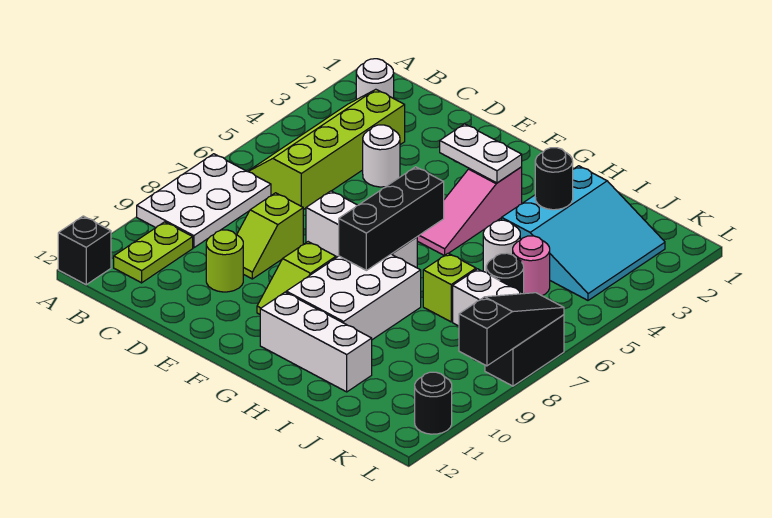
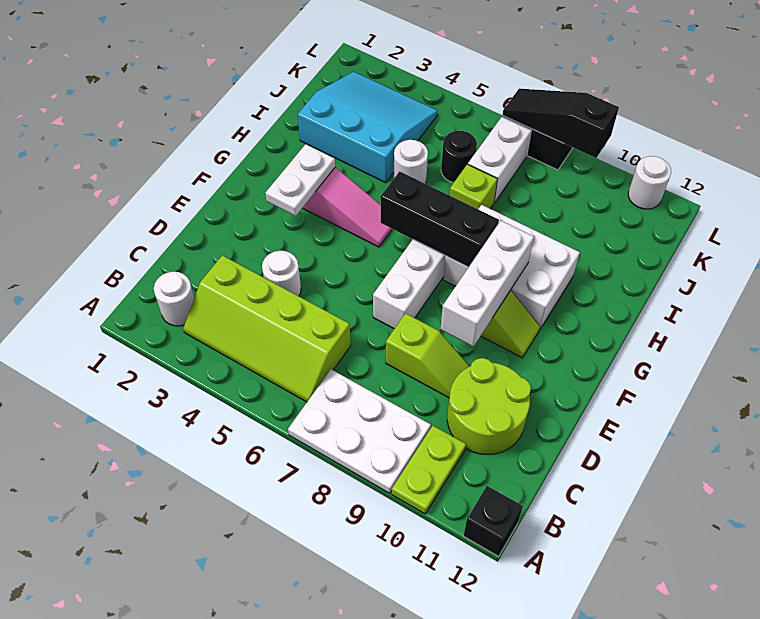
lime 1x2 plate [114,222,193,283] -> lime 1x2 plate turned to [392,426,466,514]
lime 1x1 round brick [206,230,243,292] -> lime 2x2 round brick [447,358,531,454]
white 1x3 brick [260,292,372,392] -> white 1x3 brick moved to [441,221,534,347]
black 1x1 round brick [535,148,573,210] -> none
pink 1x1 round brick [513,236,550,296] -> none
black 1x1 round brick [415,372,452,434] -> white 1x1 round brick [628,156,671,209]

